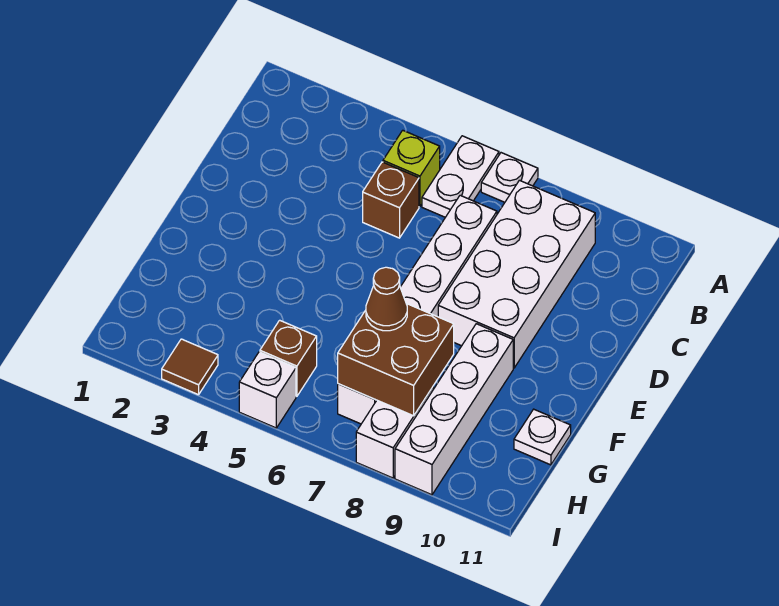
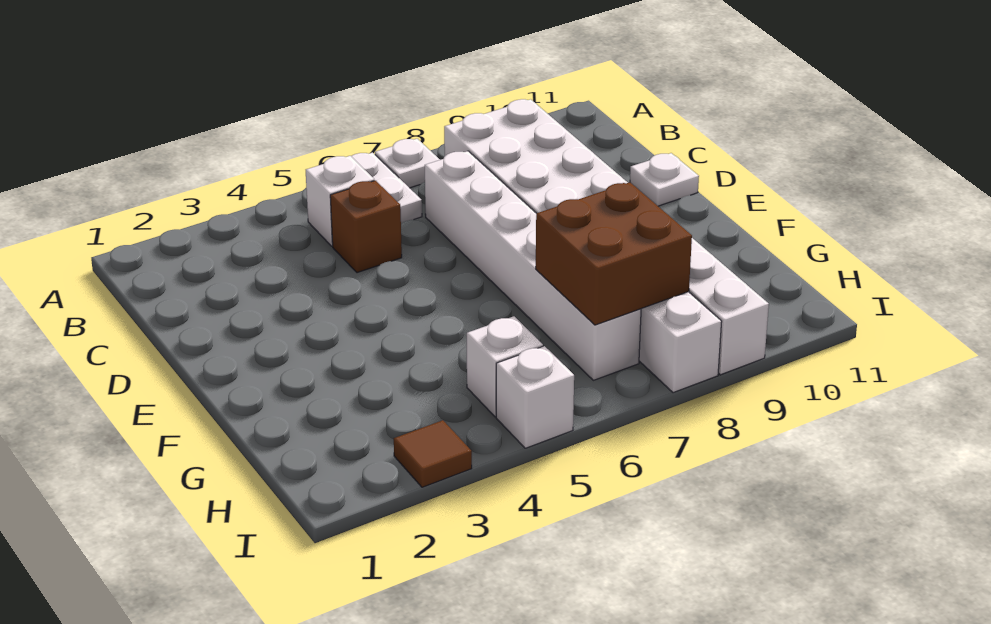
lime 1x1 brick [383,130,440,206] -> white 1x1 brick [306,156,374,246]
brown 1x1 cone [366,267,407,331] -> none
white 1x1 plate [514,409,571,465] -> white 1x1 plate moved to [630,153,699,206]
brown 1x1 brick [260,320,317,396] -> white 1x1 brick [467,316,543,417]

